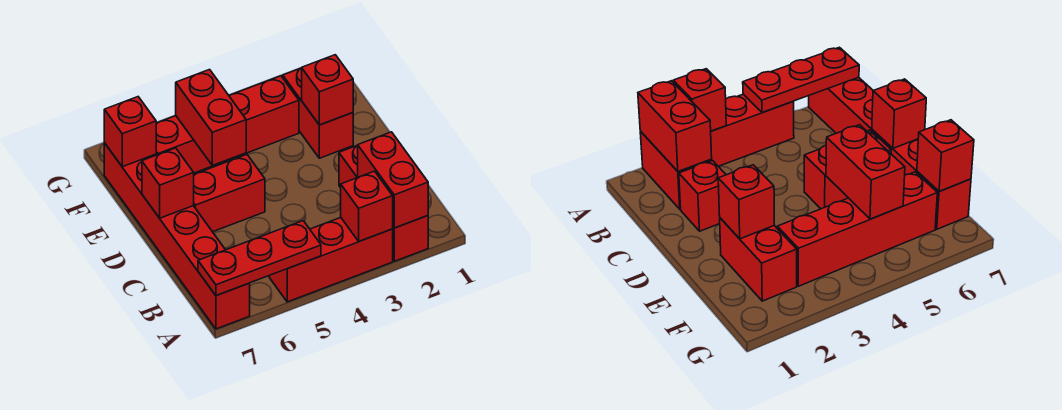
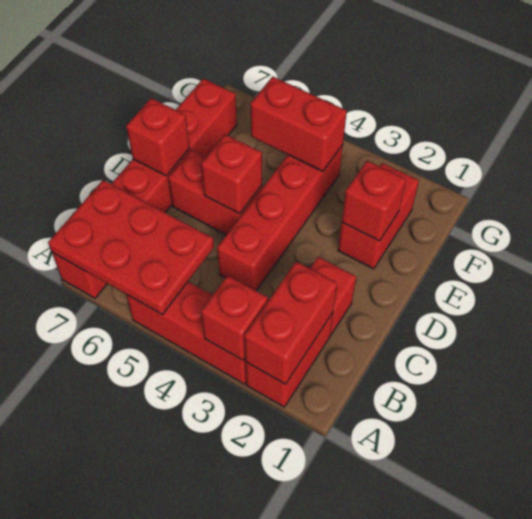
red 1x3 plate [198,221,321,296] -> red 2x3 plate [48,180,214,315]
red 1x2 brick [176,70,246,165] -> red 1x2 brick turned to [250,76,347,171]
red 1x4 brick [156,76,299,173] -> red 1x4 brick turned to [217,145,343,291]
red 1x1 brick [104,97,156,167] -> red 1x1 brick moved to [201,134,262,214]

